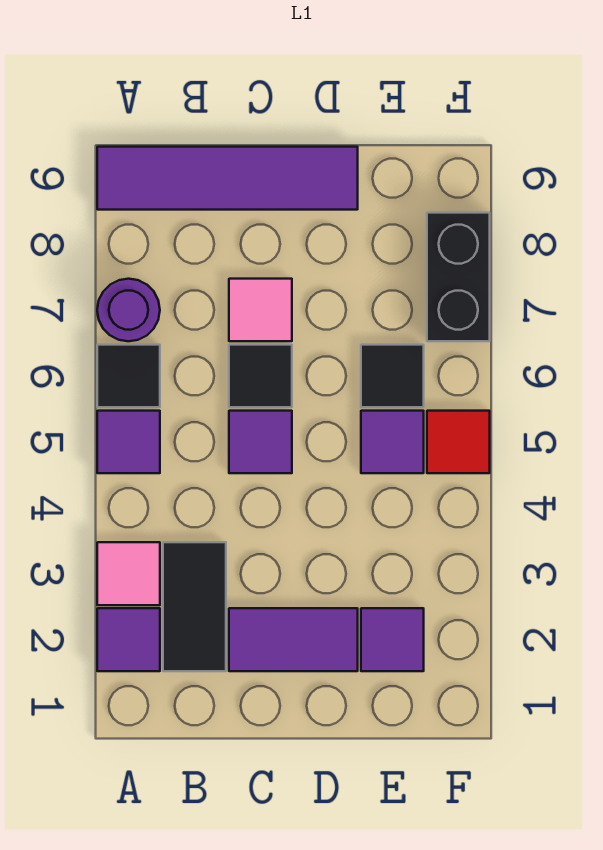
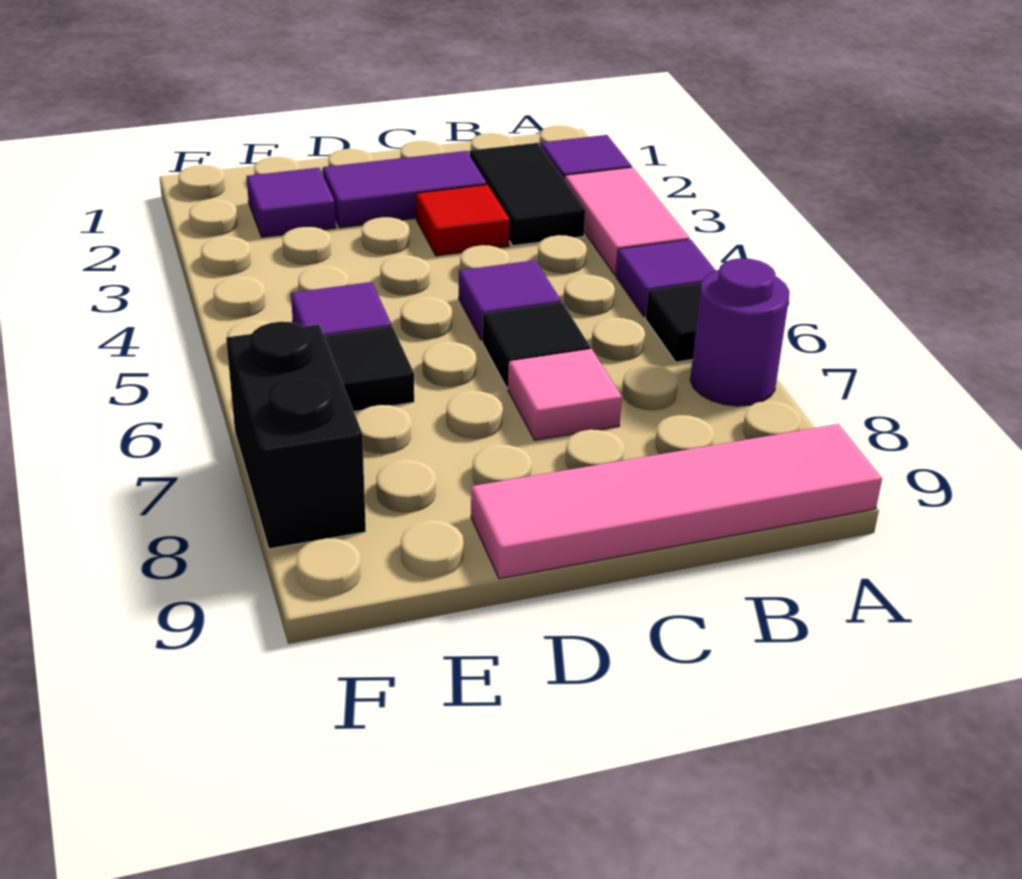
pink 1x1 tile [97,542,160,605] -> pink 1x2 tile [565,167,689,275]
purple 1x4 tile [97,147,358,210] -> pink 1x4 tile [471,424,882,579]
red 1x1 tile [427,411,490,473] -> red 1x1 tile moved to [416,185,510,256]

